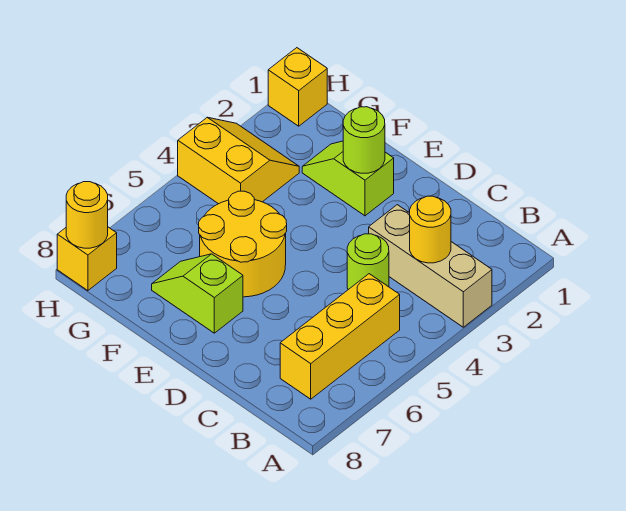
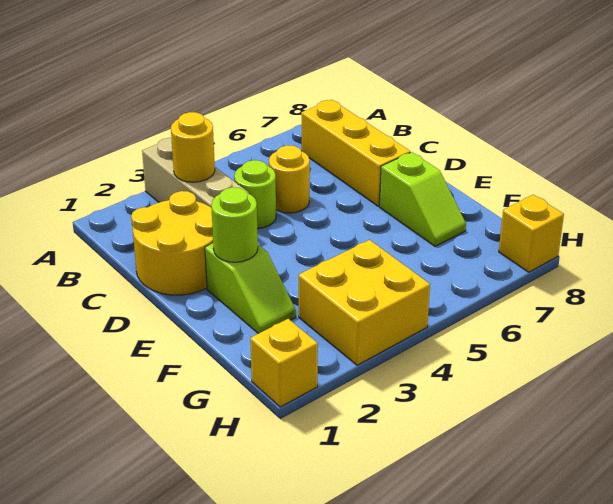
yellow 1x3 brick [280,274,400,399] -> yellow 1x3 brick turned to [301,100,410,206]
yellow 2x2 round brick [199,191,287,297] -> yellow 2x2 round brick moved to [131,191,213,295]
yellow 2x2 slope [178,117,299,204] -> yellow 2x2 brick [299,240,430,365]
yellow 1x1 round brick [66,182,108,248] -> yellow 1x1 round brick moved to [269,145,310,213]

